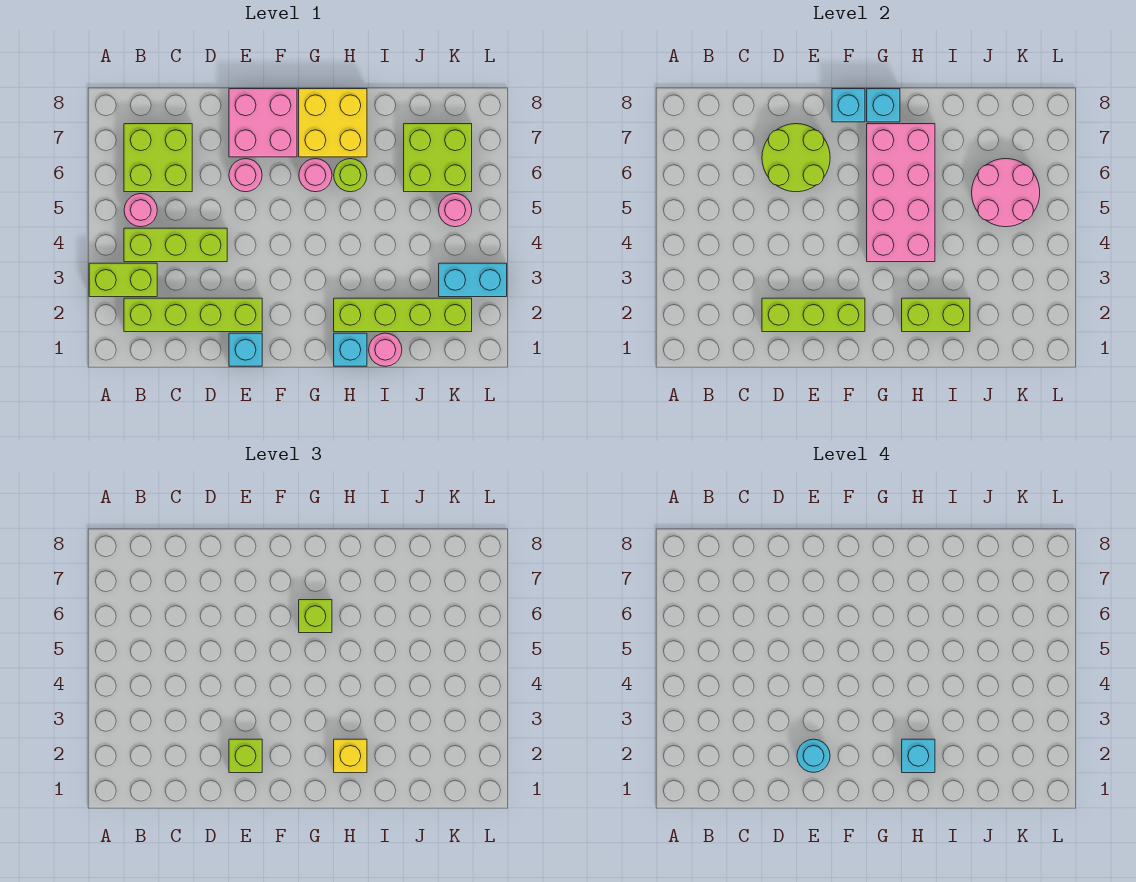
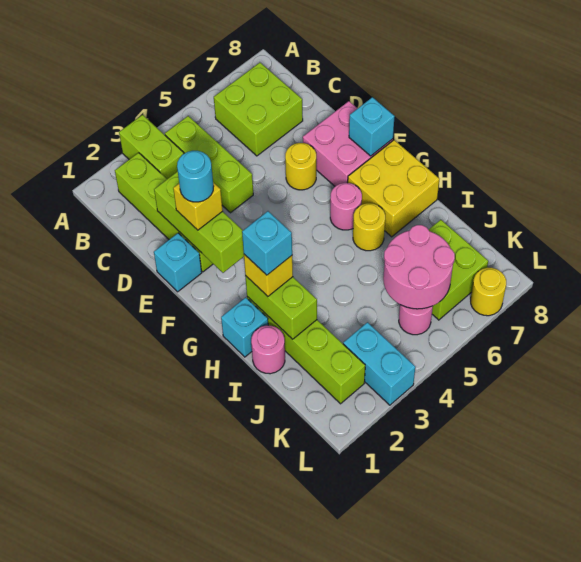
pink 1x1 round brick [124,194,157,227] -> none
lime 2x2 round brick [762,124,830,192] -> none
lime 1x1 brick [229,739,262,773] -> yellow 1x1 brick [173,182,223,230]
pink 1x1 round brick [229,159,262,192] -> yellow 1x1 round brick [285,143,316,190]
pink 2x4 brick [867,124,935,262] -> none
lime 1x1 brick [299,600,332,633] -> none
cyan 1x1 brick [867,89,900,122] -> none
lime 1x1 round brick [334,159,367,192] -> yellow 1x1 round brick [353,203,385,251]
none -> yellow 1x1 round brick [471,268,506,316]

